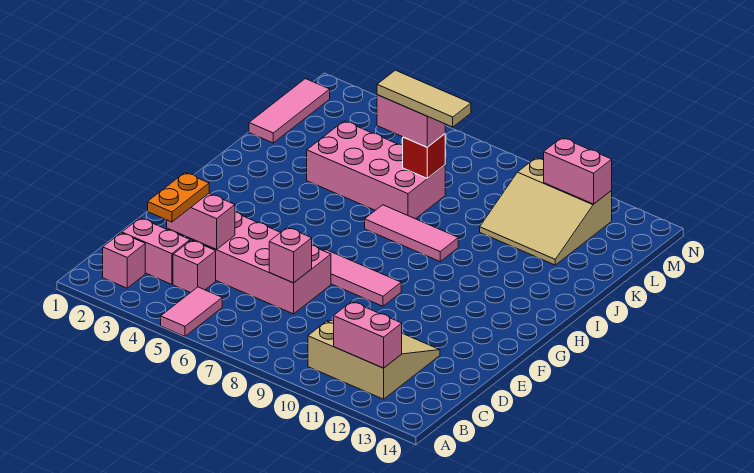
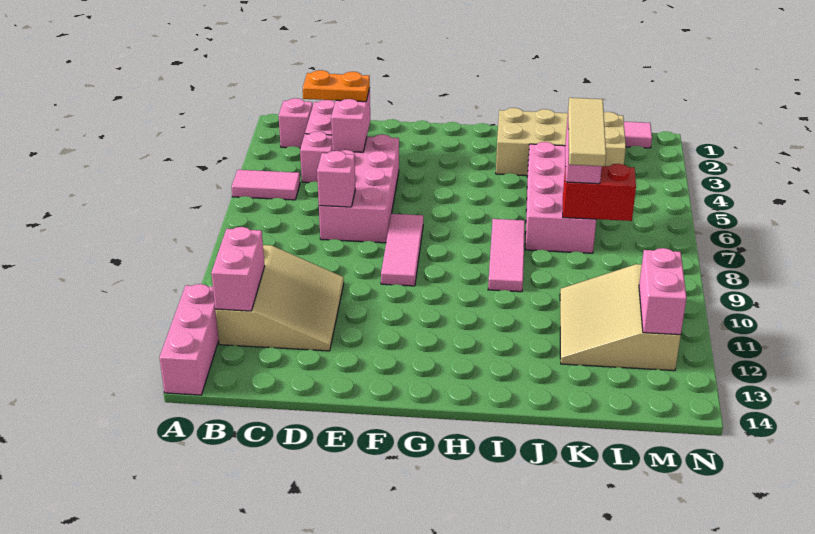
none -> pink 1x3 brick [159,284,219,395]
none -> tan 2x4 brick [496,108,626,176]
red 1x1 brick [403,134,445,178] -> red 1x2 brick [563,164,636,221]

